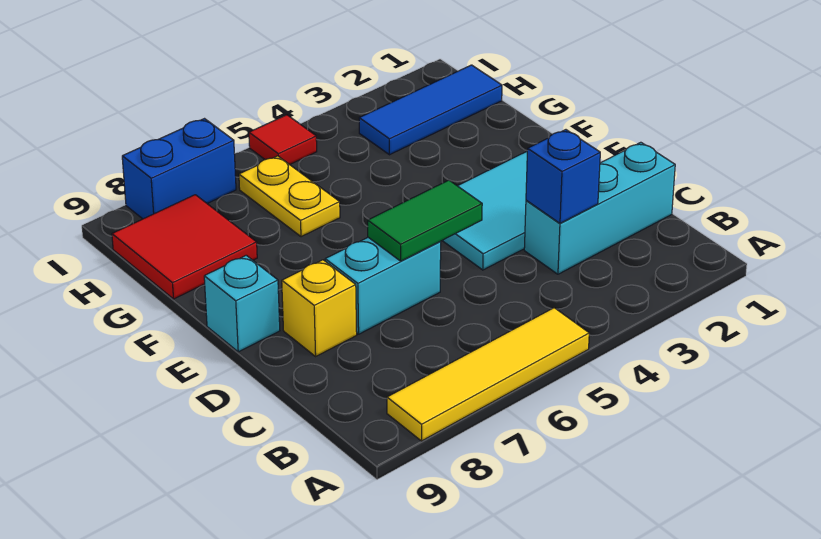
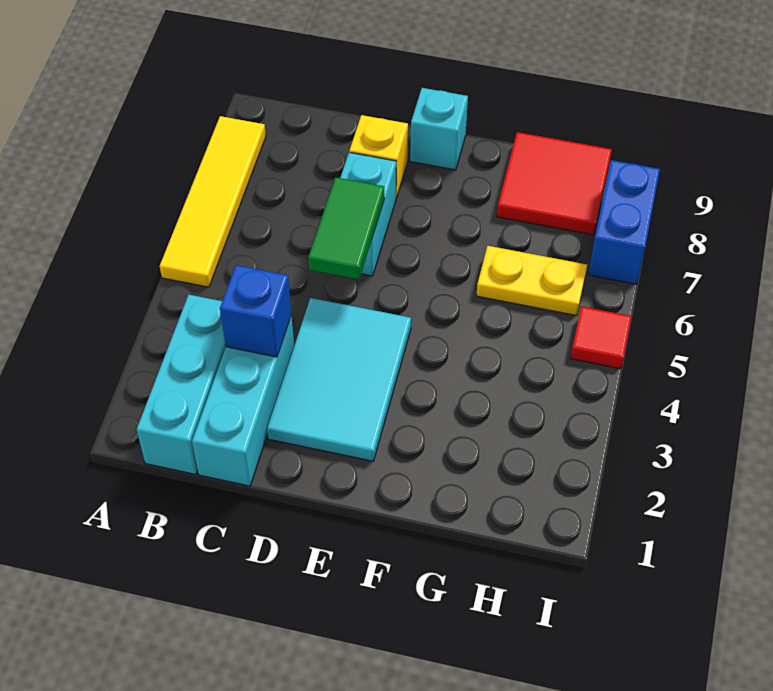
none -> cyan 1x3 brick [137,295,226,474]
blue 1x3 tile [359,65,502,155] -> none

